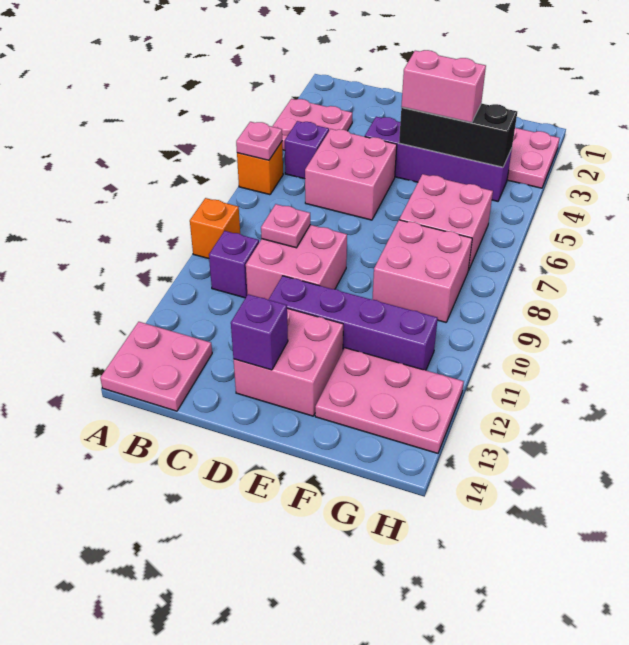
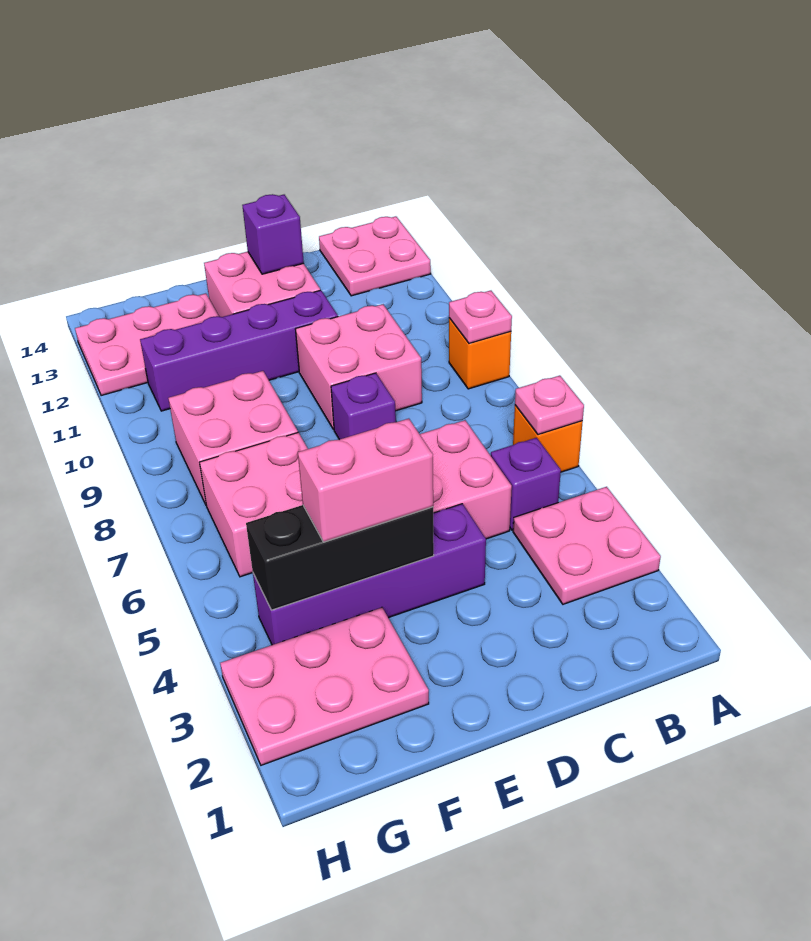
purple 1x1 brick [209,231,259,298] -> purple 1x1 brick moved to [331,373,396,440]
pink 1x1 plate [261,204,310,248] -> pink 1x1 plate moved to [449,291,512,343]

